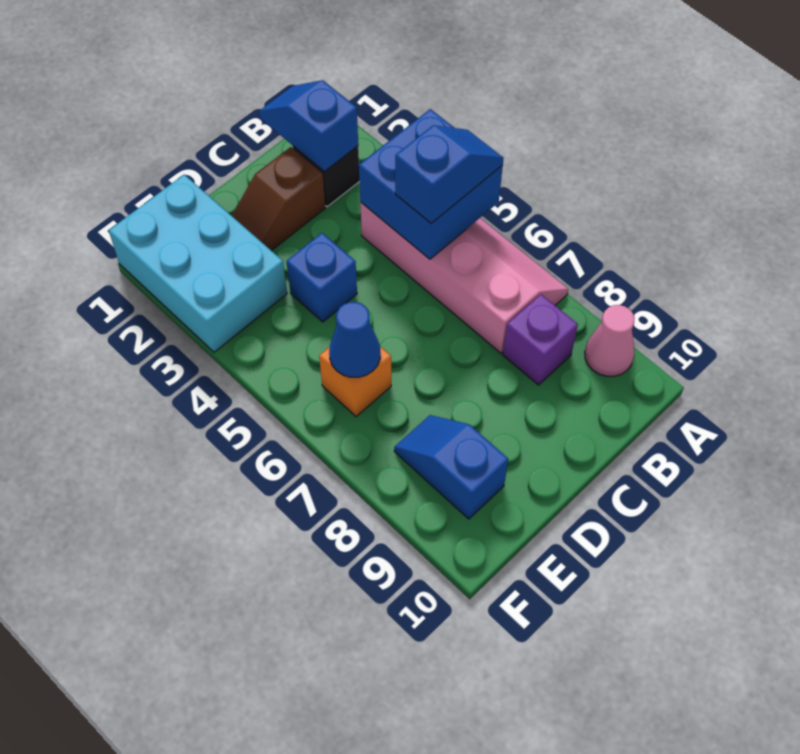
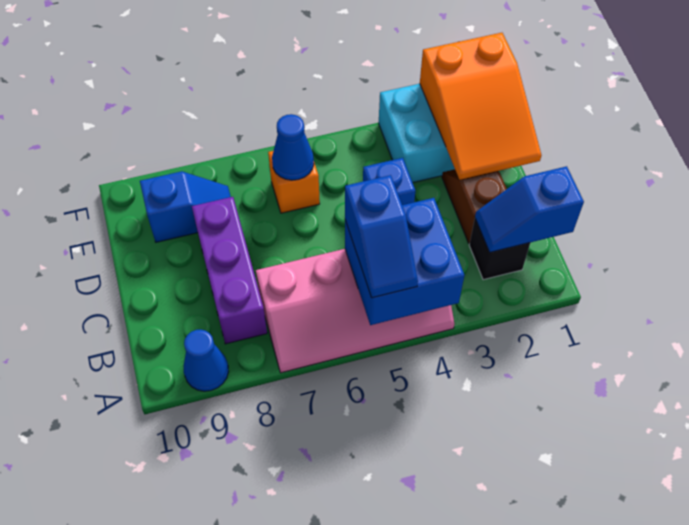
pink 1x1 cone [585,305,635,376] -> blue 1x1 cone [184,329,229,391]
blue 1x2 slope [259,80,358,172] -> blue 1x2 slope turned to [475,166,584,252]
purple 1x1 brick [503,294,578,385] -> purple 1x3 brick [192,197,267,344]
none -> orange 2x3 slope [420,33,541,180]

